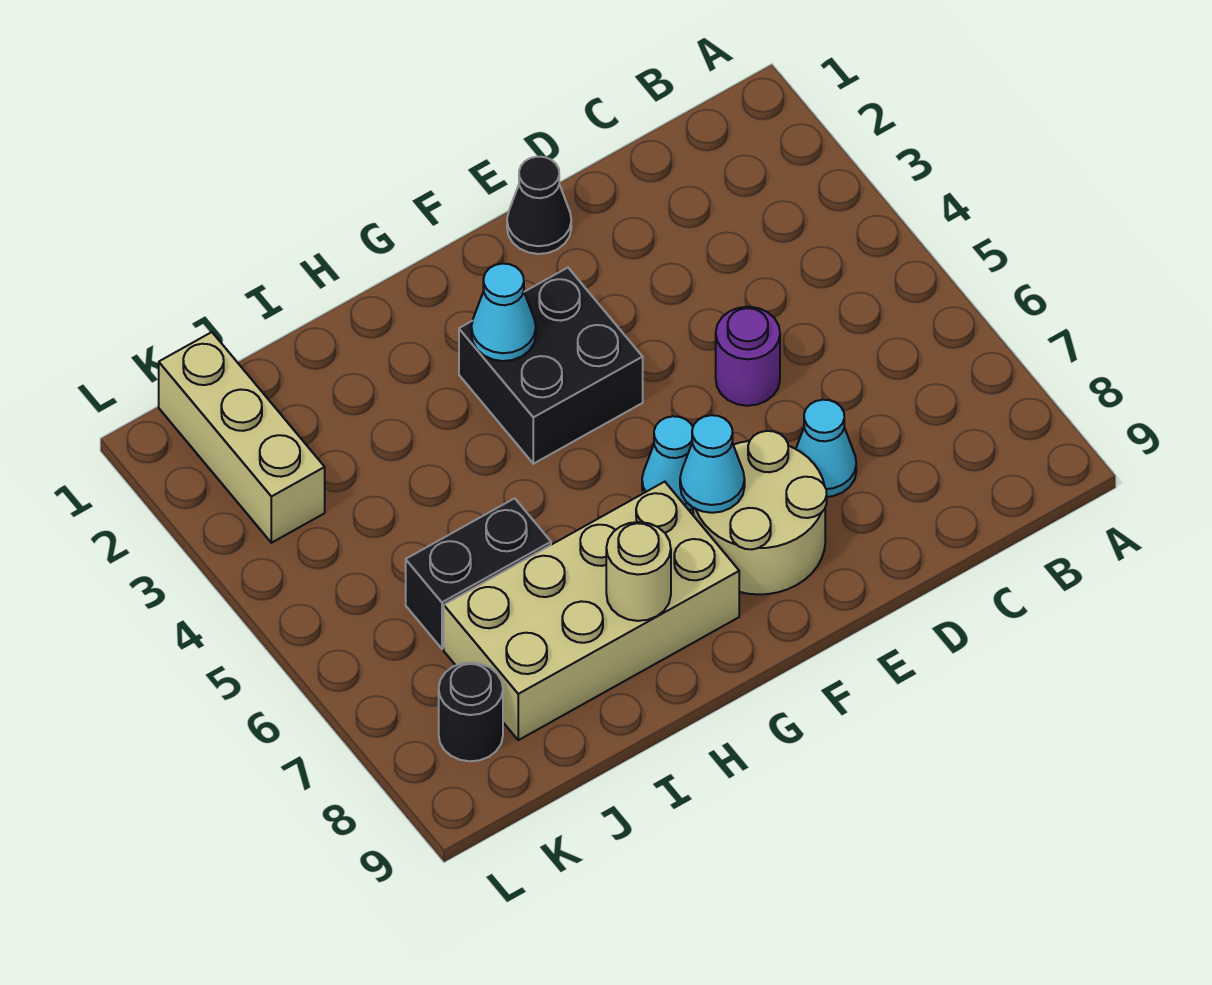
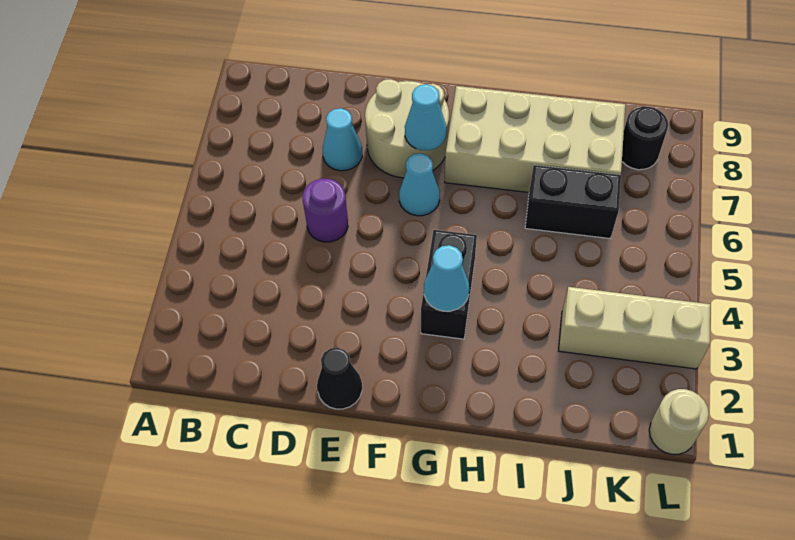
black 2x2 brick [459,268,643,464] -> black 1x2 brick [421,230,477,339]
tan 1x1 round brick [606,522,671,621] -> tan 1x1 round brick moved to [649,389,709,454]
tan 1x3 brick [159,332,325,543] -> tan 1x3 brick turned to [559,287,710,369]

